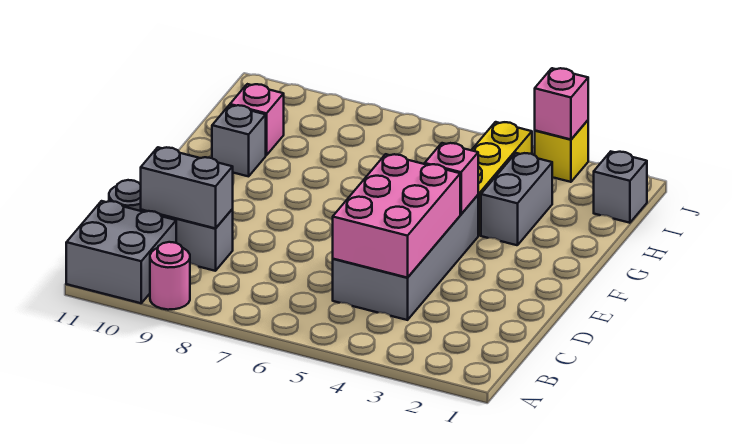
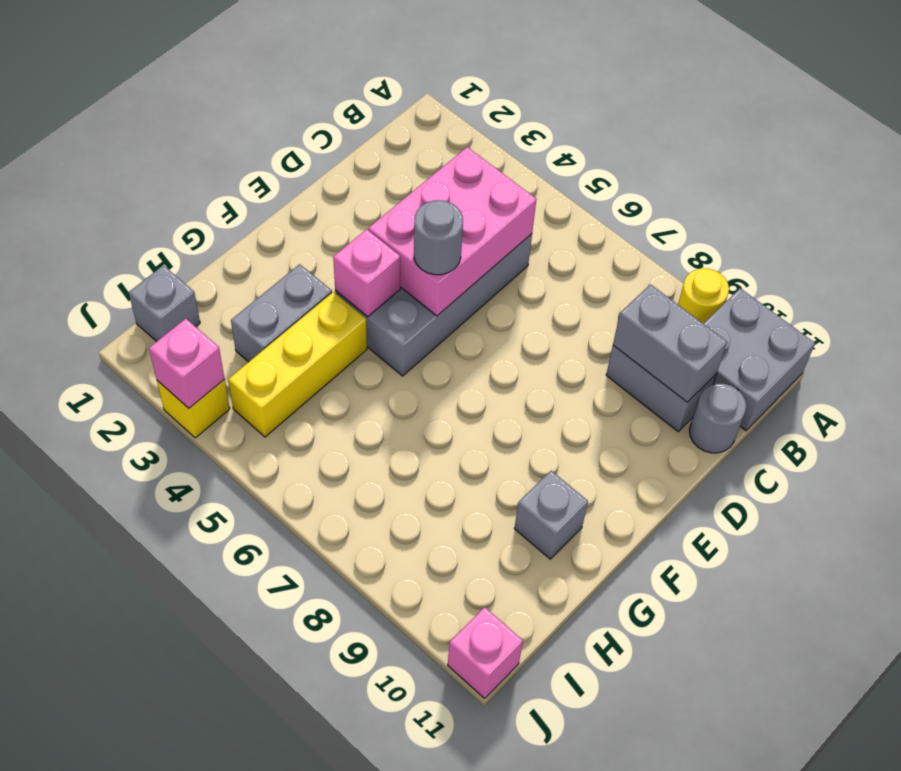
pink 1x1 round brick [150,242,190,310] -> yellow 1x1 round brick [678,268,729,323]
none -> grey 1x1 round brick [414,200,463,275]
pink 1x1 brick [230,84,284,155] -> pink 1x1 brick moved to [448,607,523,699]

